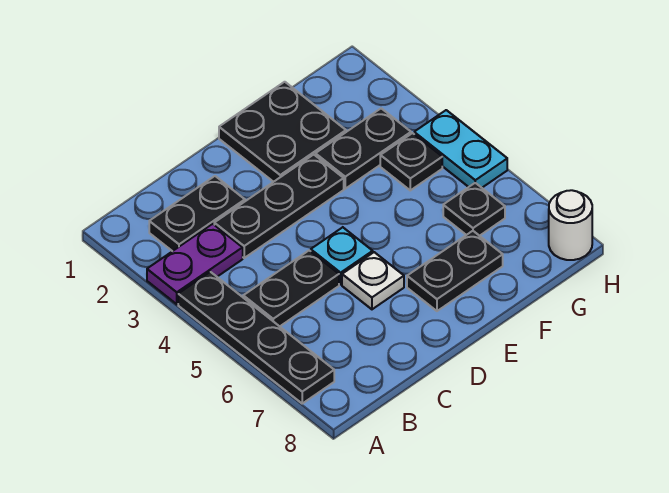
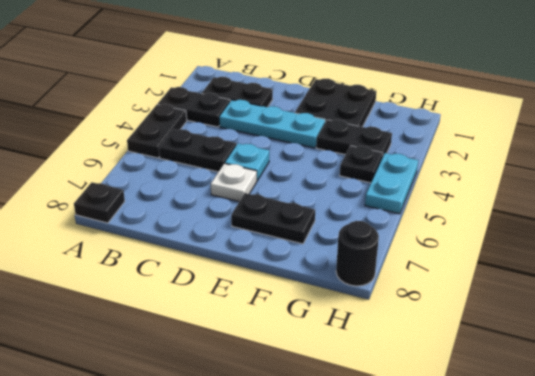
purple 1x2 plate [147,224,243,304] -> black 1x2 plate [158,87,230,127]
black 1x4 plate [178,272,334,403] -> black 1x2 plate [127,104,187,158]
black 1x3 plate [214,155,344,258] -> cyan 1x3 plate [219,100,325,148]
black 1x1 plate [443,183,505,236] -> black 1x1 plate moved to [74,182,125,223]
white 1x1 round brick [549,190,592,260] -> black 1x1 round brick [336,221,379,286]

